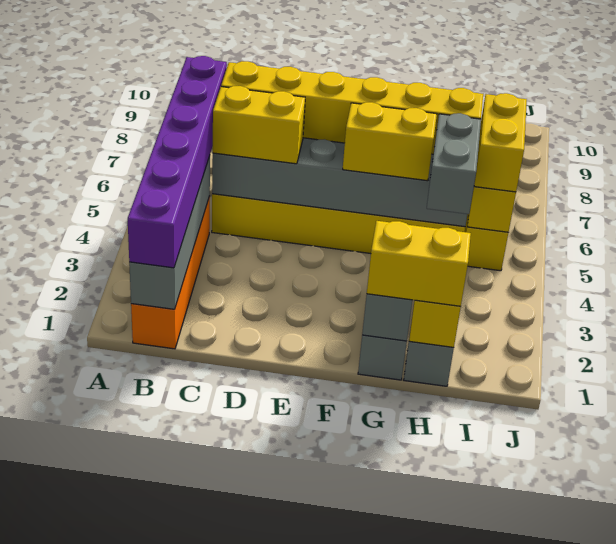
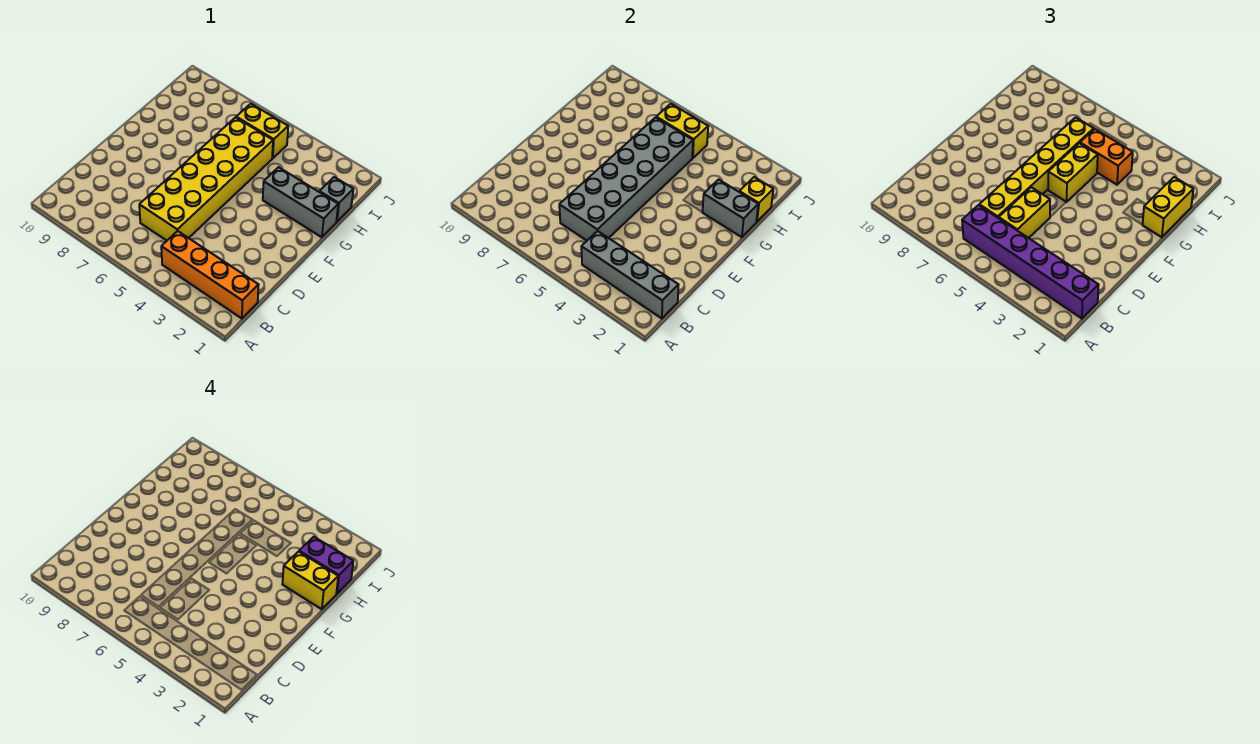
none -> purple 1x2 brick [299,537,353,594]
grey 1x2 brick [427,113,481,214] -> orange 1x2 brick [1080,129,1133,185]
yellow 1x2 brick [474,93,527,192] -> yellow 1x2 brick moved to [282,552,338,609]

